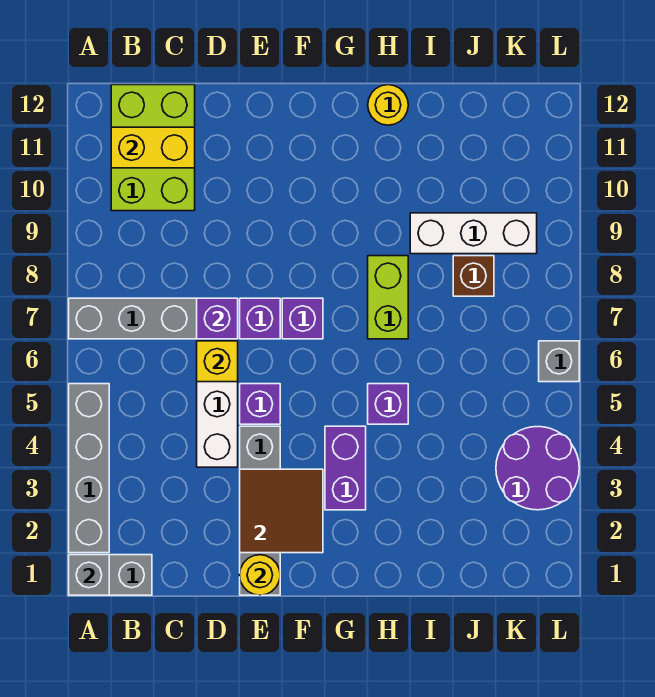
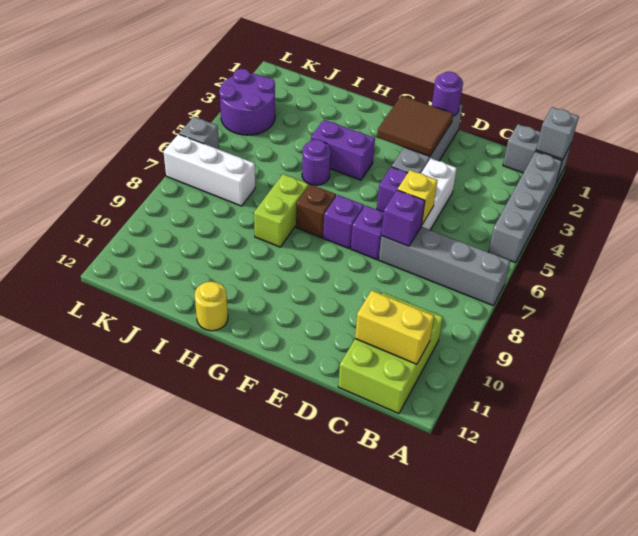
yellow 1x1 round brick [240,555,280,595] -> purple 1x1 round brick [432,72,463,116]
purple 1x2 brick [325,426,366,510] -> purple 1x2 brick turned to [311,120,375,180]
purple 1x1 brick [368,384,408,424] -> purple 1x1 round brick [302,140,331,185]
white 1x3 brick [410,213,537,254] -> white 1x3 brick moved to [163,134,255,206]
brown 1x1 brick [453,256,494,296] -> brown 1x1 brick moved to [296,184,336,238]

